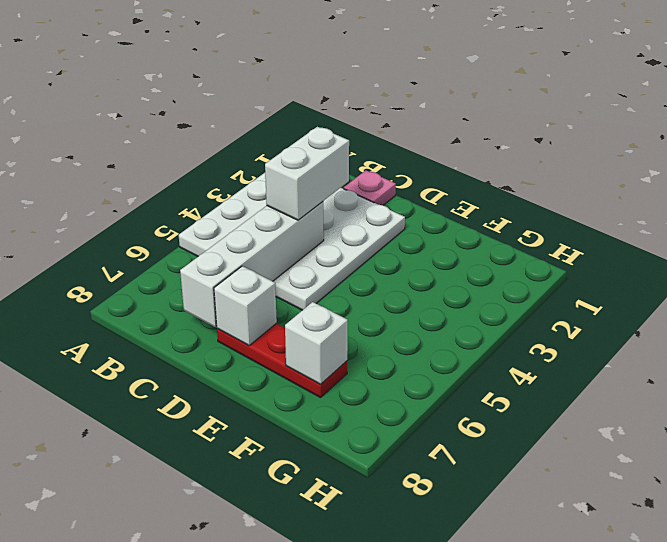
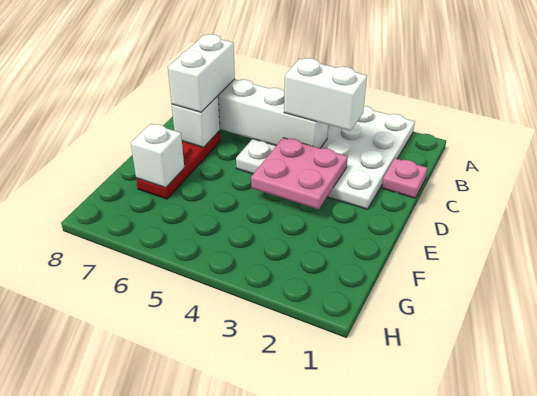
none -> white 1x2 brick [168,34,235,112]
none -> pink 2x2 plate [251,138,348,209]

